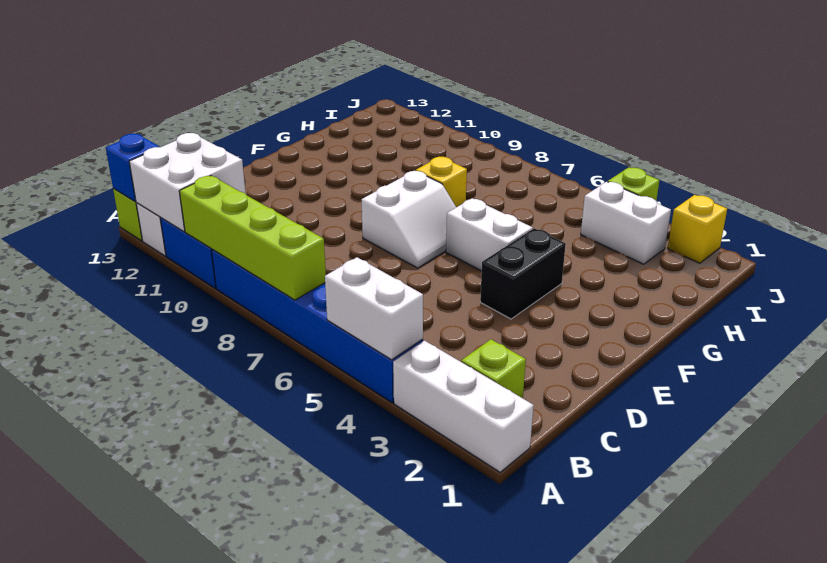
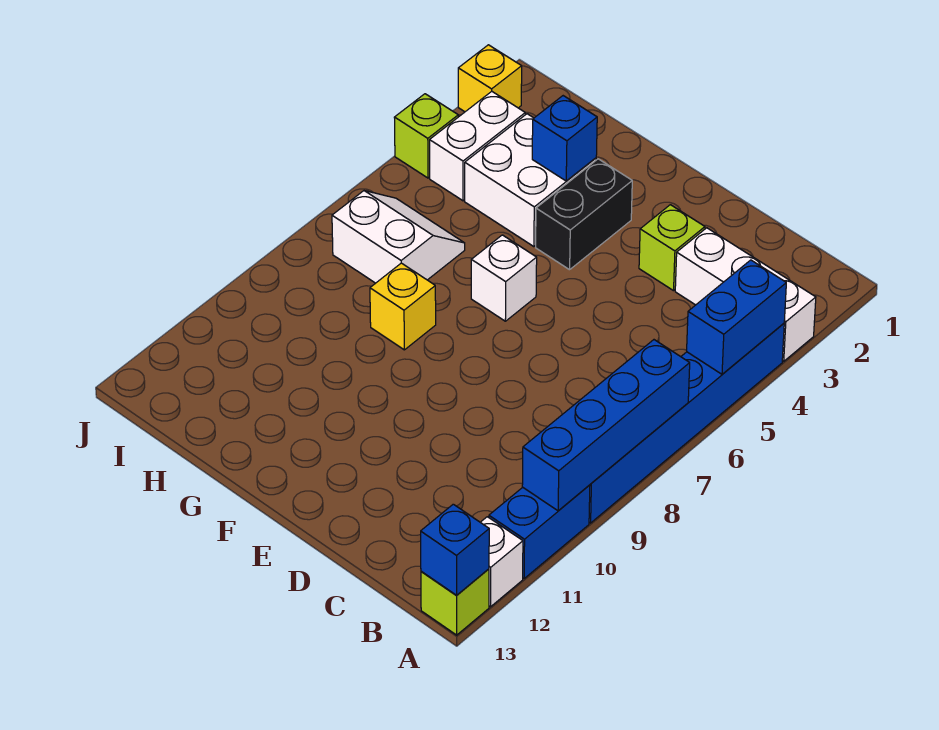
white 1x3 brick [393,341,534,472] -> white 1x3 brick turned to [675,228,816,361]
white 1x2 brick [325,257,423,360] -> blue 1x2 brick [687,260,786,374]
lime 1x4 brick [179,176,326,300] -> blue 1x4 brick [522,340,690,511]
white 2x2 brick [129,133,246,232] -> white 2x2 brick moved to [465,114,596,247]
lime 1x1 brick [461,339,526,398] -> lime 1x1 brick moved to [639,205,705,291]
black 1x2 brick [480,228,566,319] -> black 1x2 brick turned to [536,159,632,270]
white 2x2 slope [362,171,456,268] -> white 2x2 slope moved to [332,191,465,283]
white 1x2 brick [446,198,533,271] -> white 1x1 brick [471,235,537,321]
none -> blue 1x1 brick [532,96,597,181]

